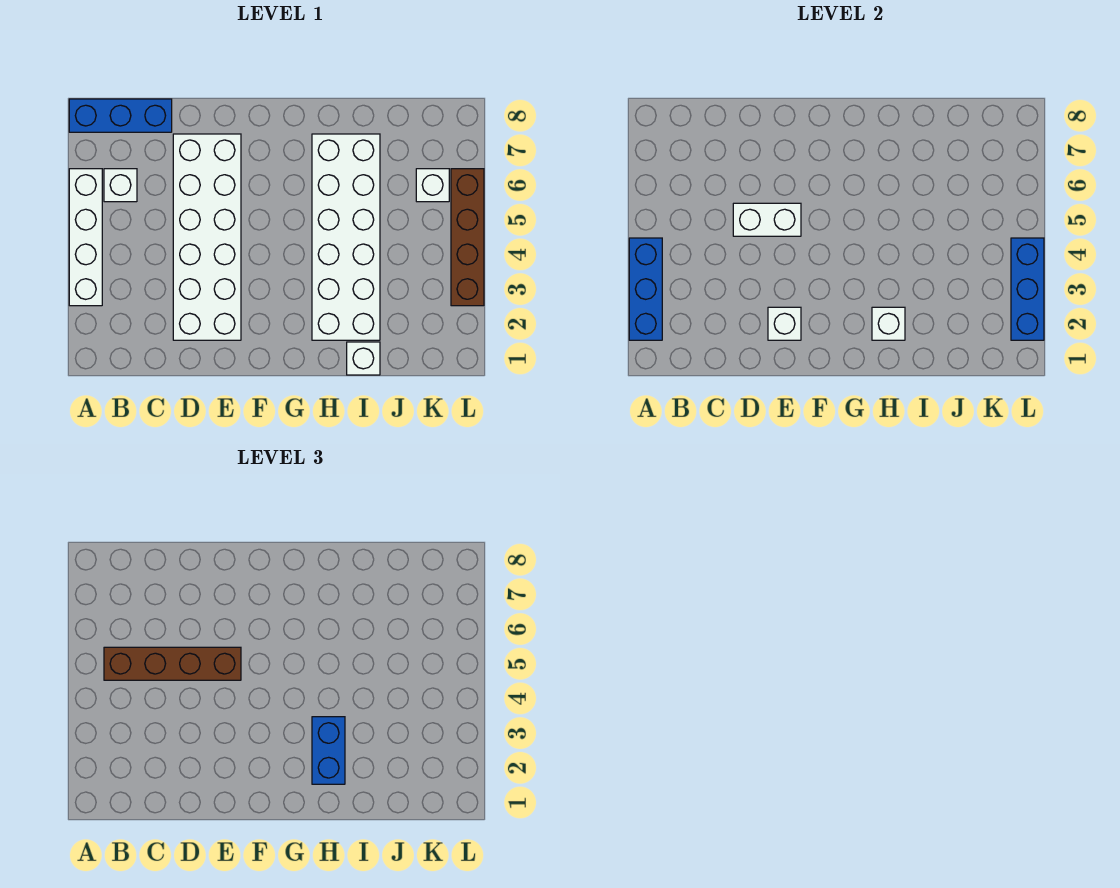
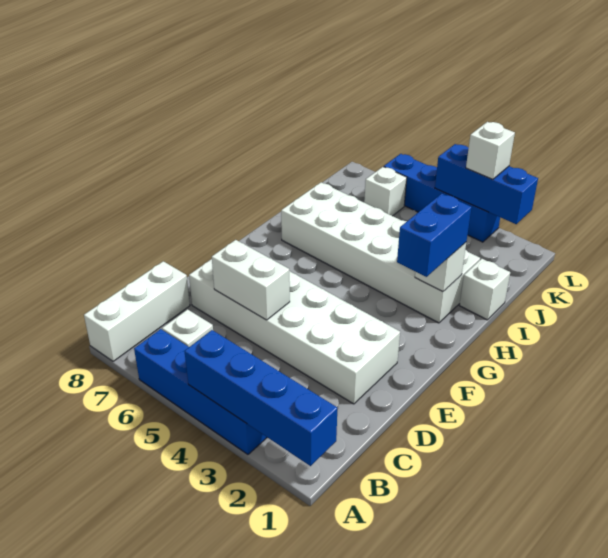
blue 1x3 brick [629,238,662,340] -> blue 1x4 brick [184,330,337,466]
white 1x4 brick [69,169,102,306] -> blue 1x4 brick [134,329,267,454]
blue 1x3 brick [69,99,172,132] -> white 1x3 brick [84,261,190,361]
brown 1x4 brick [104,647,241,680] -> none
white 1x2 brick [733,203,801,236] -> white 1x2 brick turned to [212,240,290,320]
white 1x1 brick [768,307,801,340] -> white 1x1 brick moved to [466,122,515,180]
blue 1x2 brick [312,717,345,784] -> blue 1x2 brick turned to [397,194,471,277]
brown 1x4 brick [451,169,484,306] -> blue 1x4 brick [384,154,500,242]

